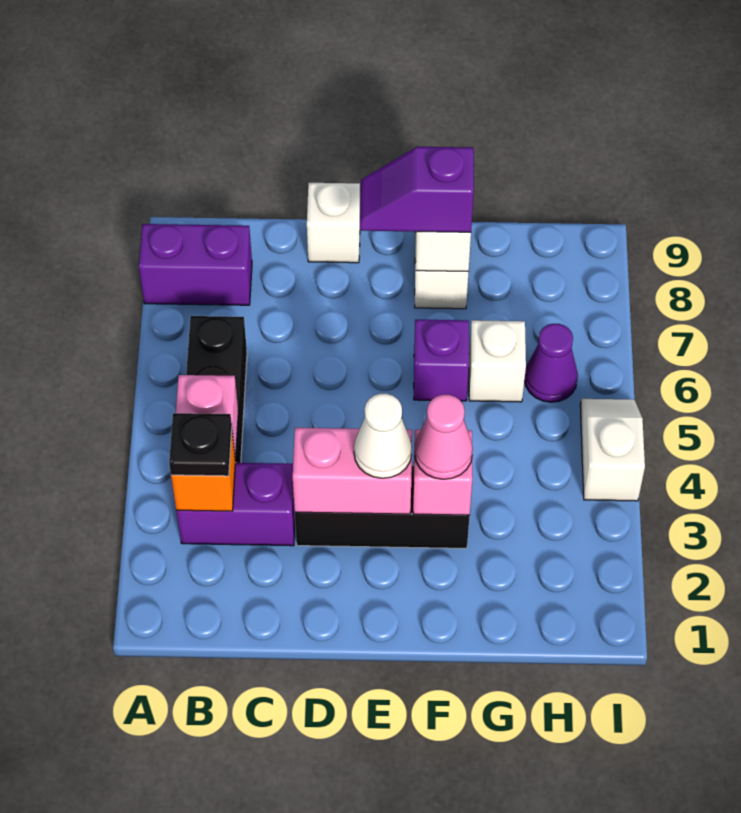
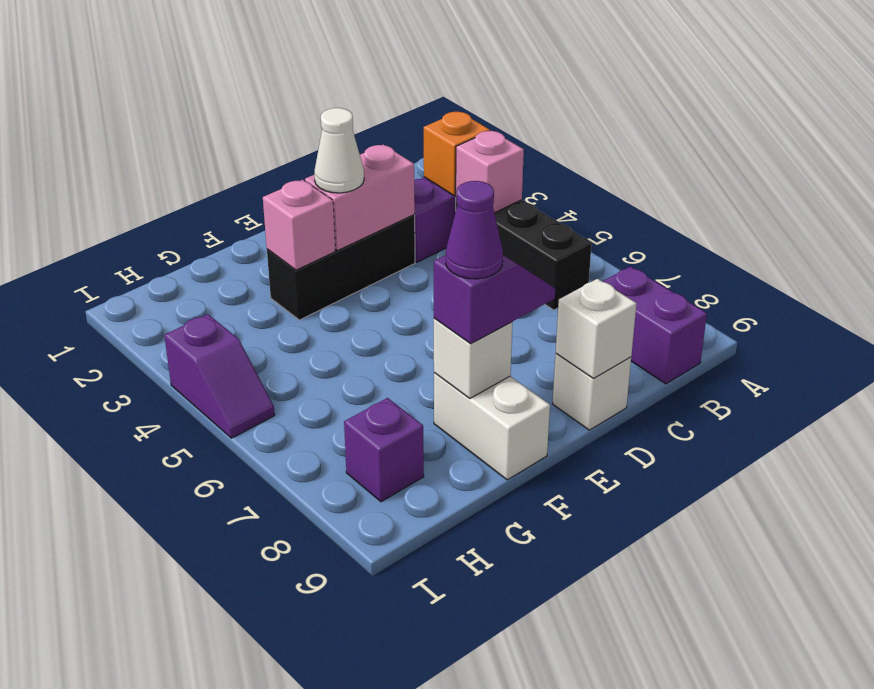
purple 1x2 brick [139,224,252,305] -> purple 1x2 brick turned to [602,266,707,384]
black 1x1 plate [169,413,232,476] -> none
pink 1x1 cone [415,395,473,479] -> none
purple 1x1 brick [414,320,469,401] -> purple 1x1 brick moved to [344,398,424,502]
white 1x1 brick [469,320,526,402] -> white 1x1 brick moved to [556,279,637,378]
purple 1x1 cone [524,324,578,402] -> purple 1x1 cone moved to [446,181,503,279]
white 1x2 slope [580,399,645,501] -> purple 1x2 slope [164,314,275,438]

